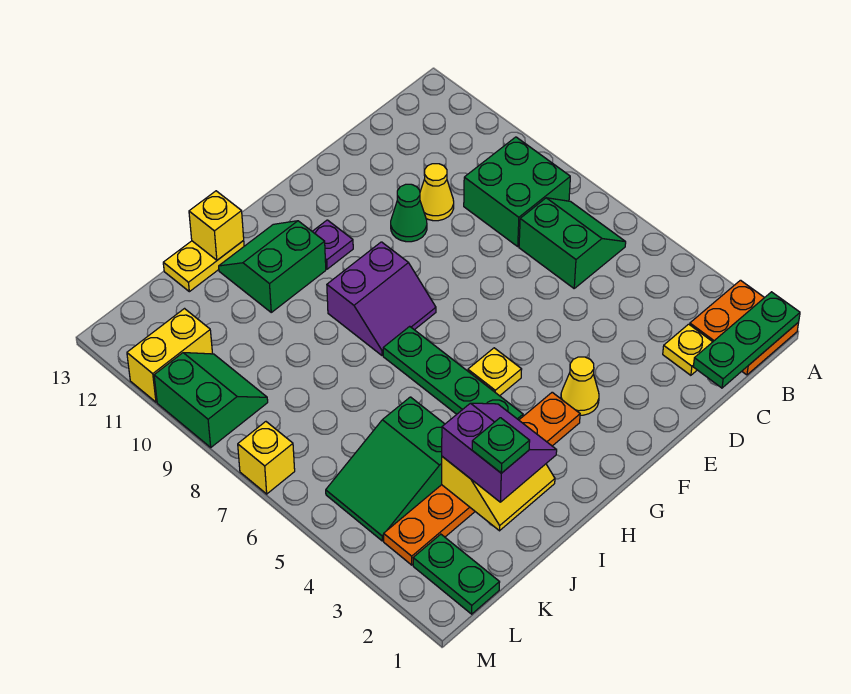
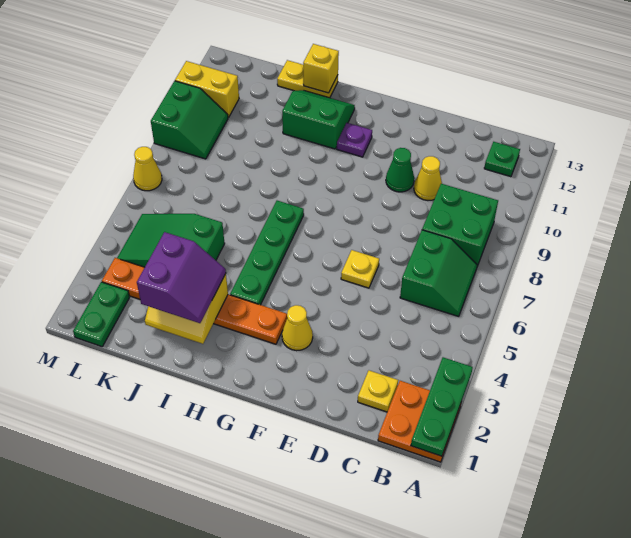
green 1x3 plate [693,292,800,388] -> green 1x3 plate turned to [411,357,473,456]
yellow 1x1 plate [468,348,522,396] -> yellow 1x1 plate moved to [341,250,379,288]
purple 2x2 slope [327,242,436,355] -> none
green 1x1 plate [472,418,530,473] -> green 1x1 plate moved to [484,142,520,177]
yellow 1x1 brick [238,422,295,494] -> yellow 1x1 cone [133,147,162,191]

